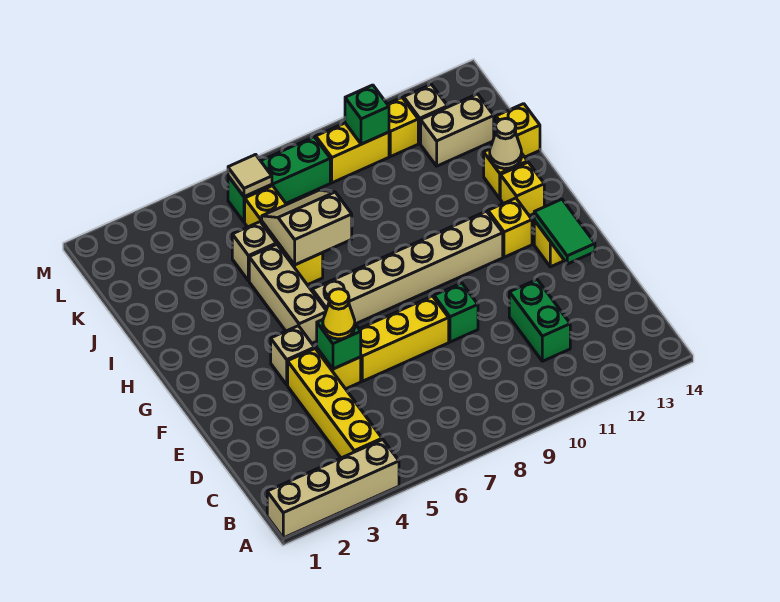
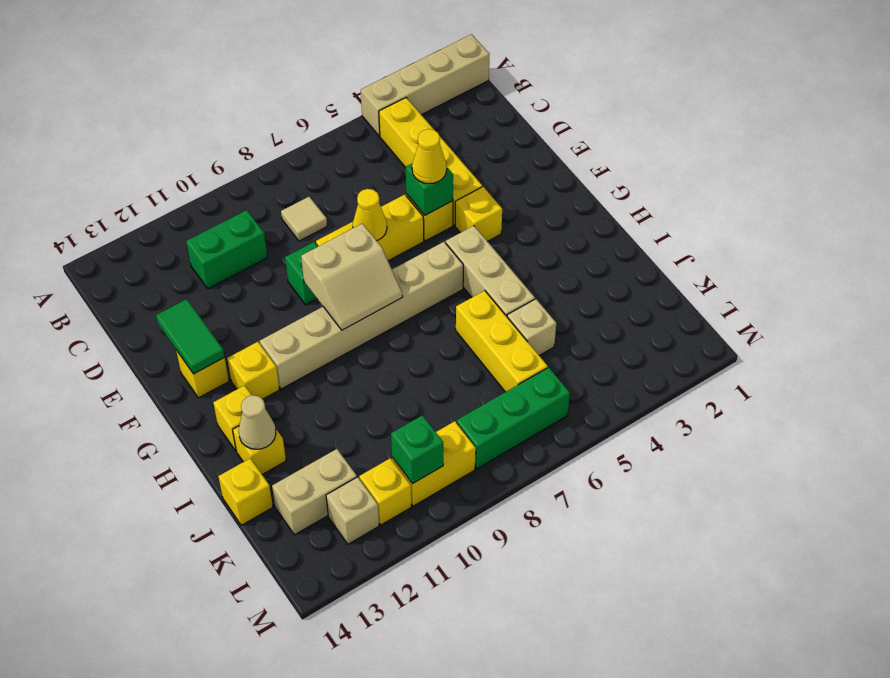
green 1x2 brick [509,280,570,361] -> green 1x2 brick turned to [186,210,267,289]
none -> yellow 1x1 cone [353,189,387,241]
tan 1x1 brick [271,326,315,385] -> yellow 1x1 brick [455,187,502,241]
tan 2x2 slope [262,190,352,265] -> tan 2x2 slope moved to [301,224,403,330]
tan 1x1 tile [228,154,272,197] -> tan 1x1 tile moved to [281,197,327,241]

